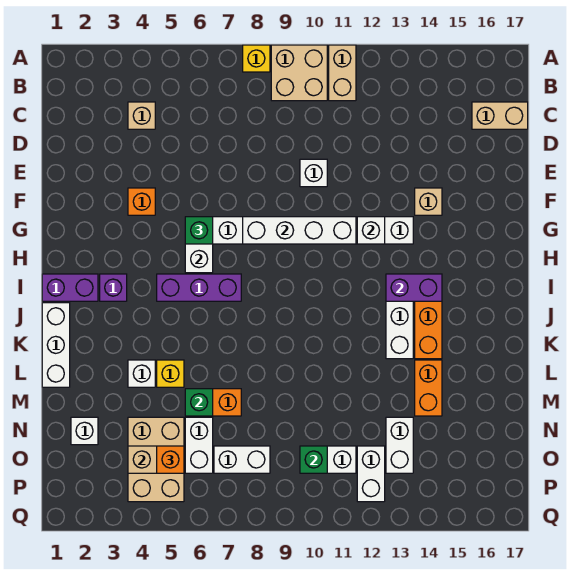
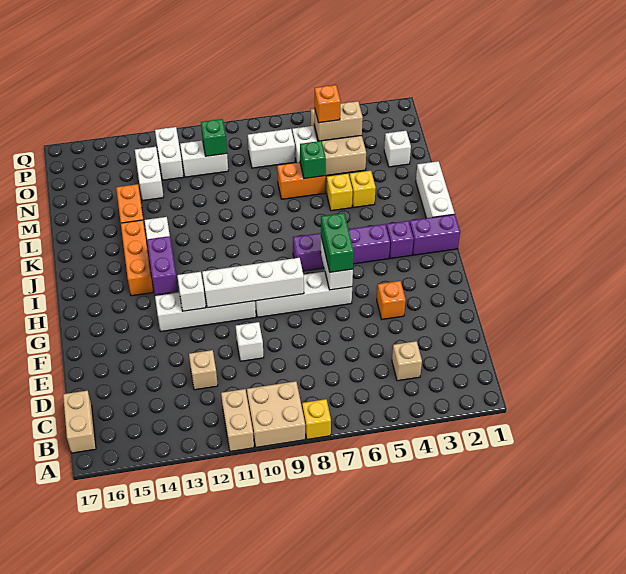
tan 1x2 brick [472,102,528,129] -> tan 1x2 brick turned to [63,391,96,453]
tan 1x1 brick [415,188,442,215] -> tan 1x1 brick moved to [189,350,218,390]
green 1x1 brick [185,217,213,244] -> green 1x2 brick [321,213,354,272]
purple 1x3 brick [157,274,241,301] -> purple 1x4 brick [293,224,390,271]
purple 1x2 brick [386,274,442,301] -> purple 1x2 brick turned to [147,236,178,295]
white 1x1 brick [128,360,155,387] -> yellow 1x1 brick [349,171,376,208]

